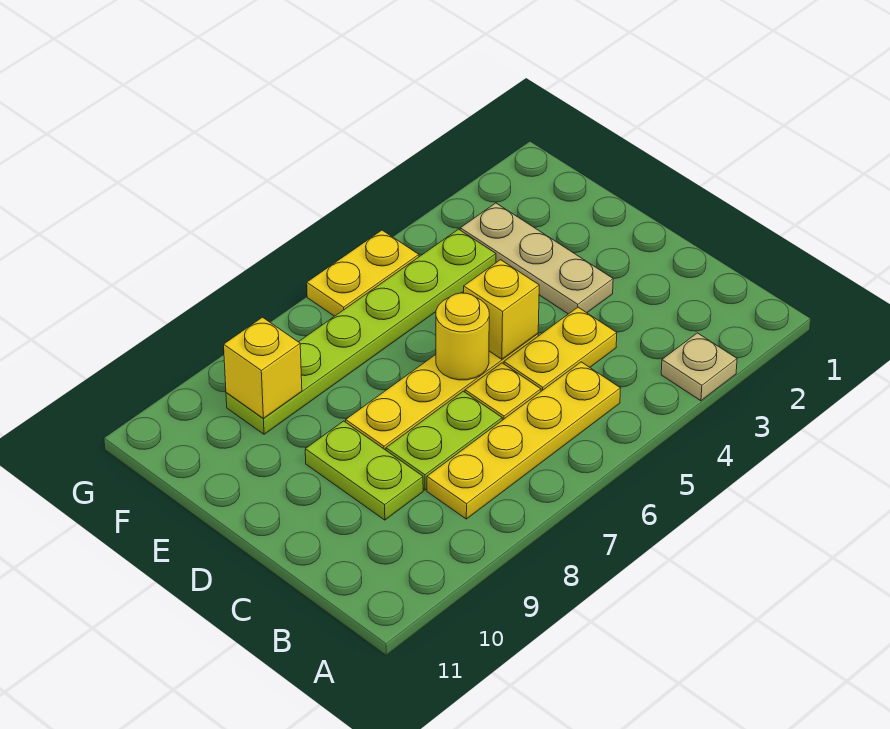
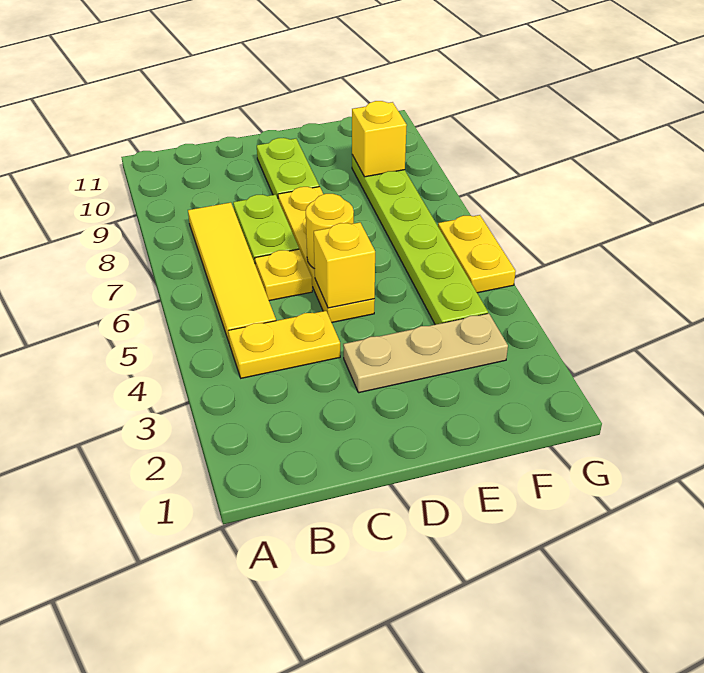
tan 1x1 plate [661,333,737,401] -> none
yellow 1x4 plate [427,362,621,519] -> yellow 1x4 tile [188,202,276,342]
yellow 1x2 plate [504,307,617,391] -> yellow 1x2 plate turned to [228,311,340,378]
lime 1x2 plate [305,421,423,520] -> lime 1x2 plate turned to [257,138,319,198]

